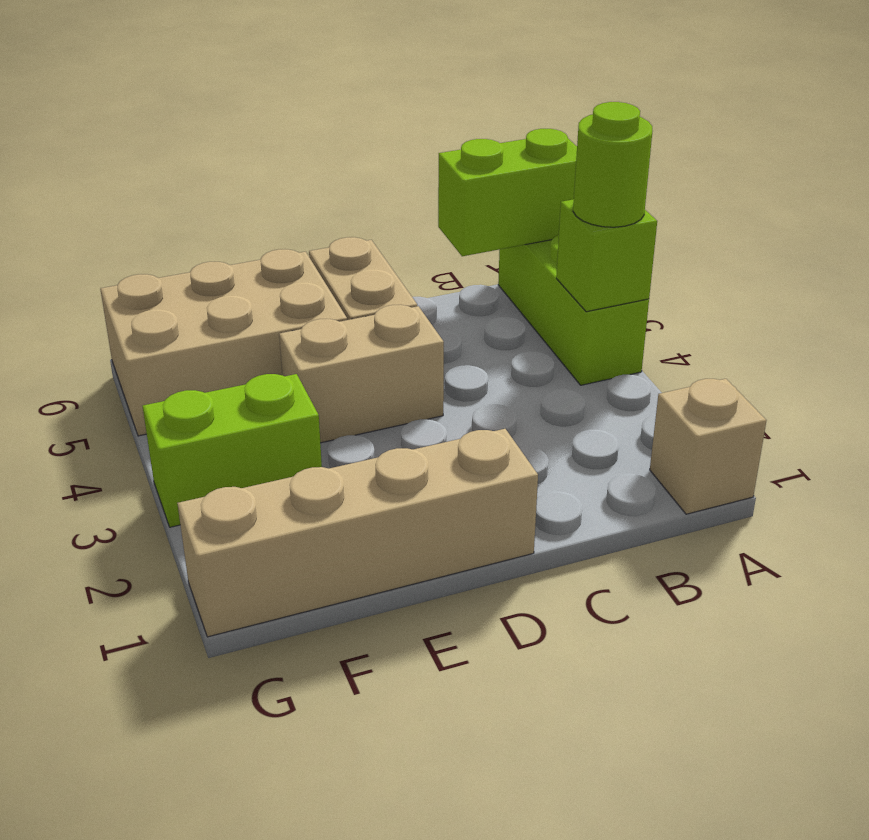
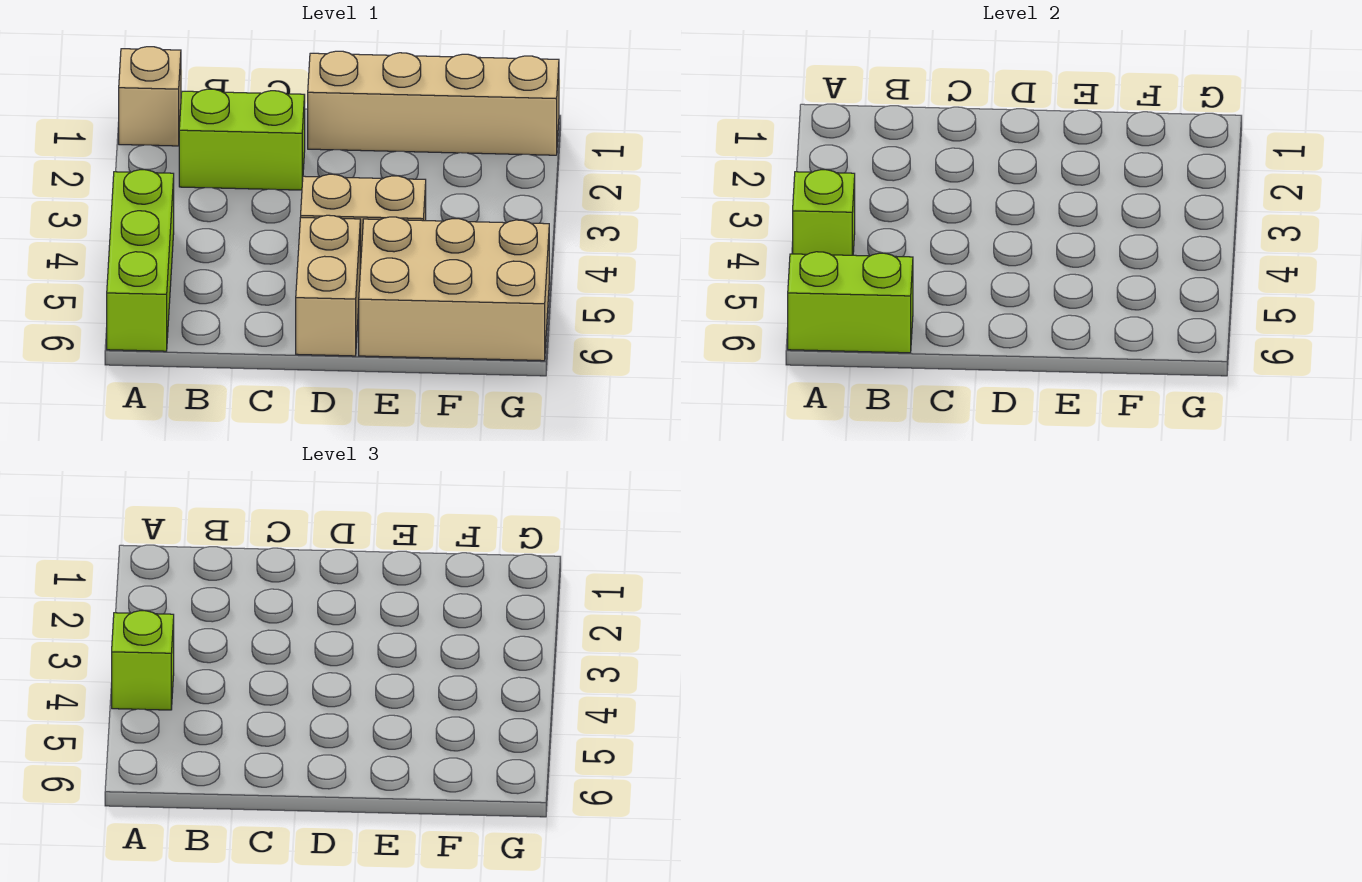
lime 1x1 round brick [573,102,652,227] -> lime 1x1 brick [112,611,174,710]
lime 1x2 brick [143,374,322,527] -> lime 1x2 brick moved to [179,89,305,190]

